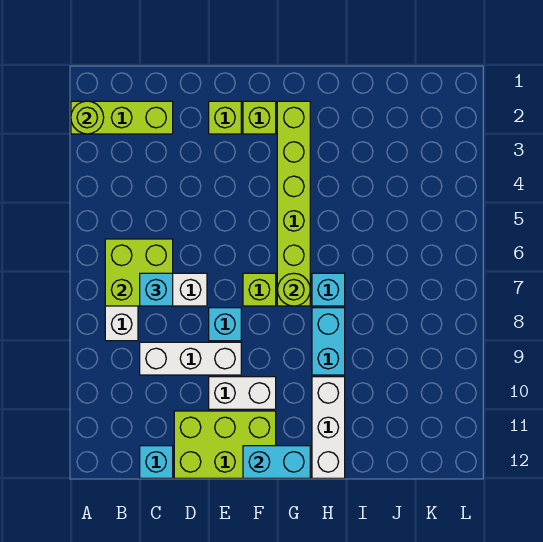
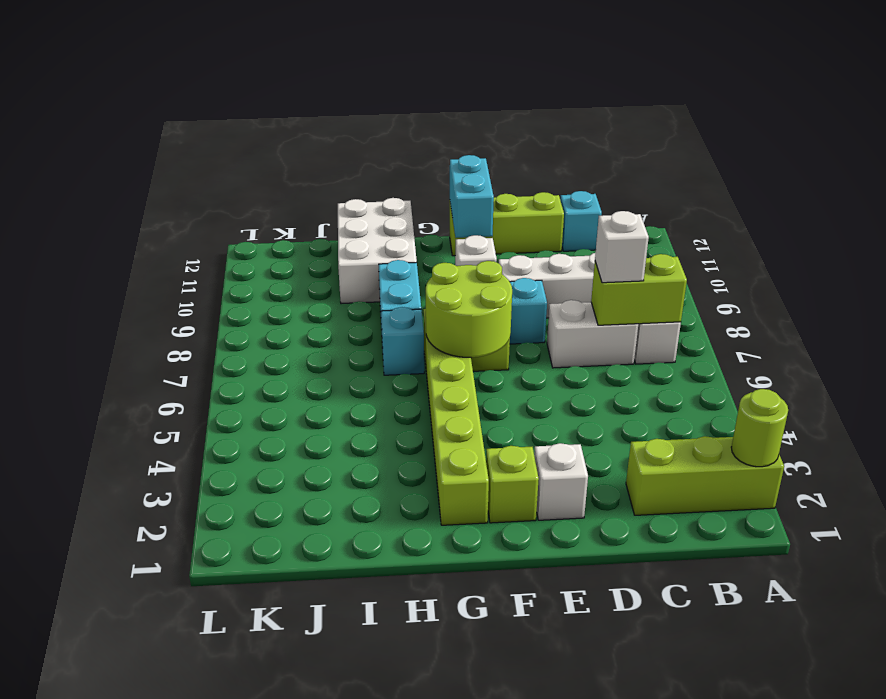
lime 2x2 brick [105,239,173,306] -> lime 1x2 brick [591,254,687,325]
cyan 1x1 brick [140,273,173,306] -> white 1x1 brick [595,211,649,283]
lime 2x3 brick [174,411,276,478] -> lime 1x3 brick [450,192,564,256]
lime 1x1 brick [209,101,241,134] -> white 1x1 brick [534,443,588,520]
white 1x2 brick [209,377,276,409] -> white 1x1 brick [455,235,497,266]
cyan 1x2 brick [243,446,310,478] -> cyan 1x2 brick turned to [450,155,494,238]
lime 1x1 round brick [277,273,310,306] -> lime 2x2 round brick [426,261,512,357]
white 1x3 brick [312,377,345,478] -> white 2x3 brick [338,198,417,304]

